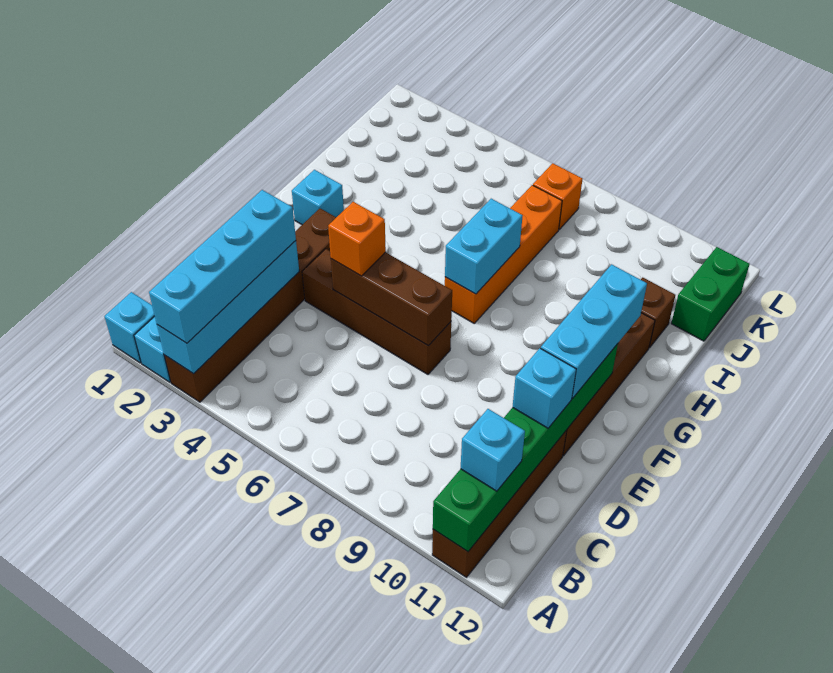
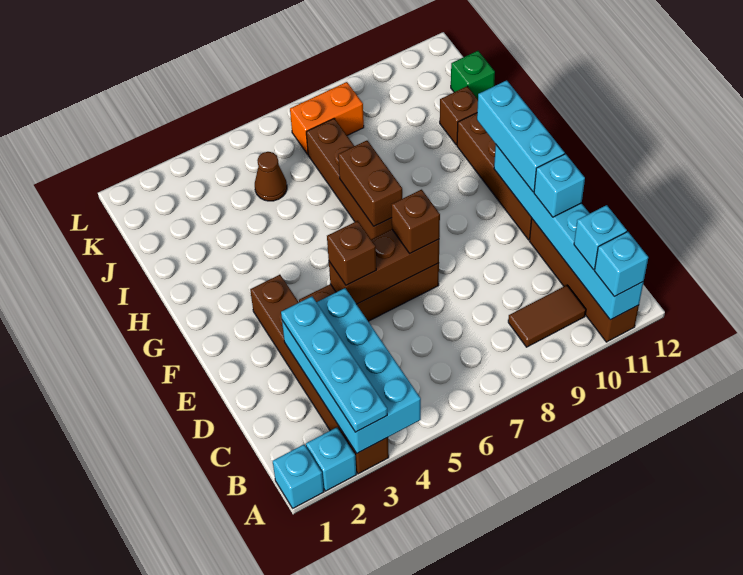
cyan 1x4 brick [157,241,299,374] -> cyan 2x4 brick [282,288,421,453]
cyan 1x4 brick [149,190,296,343] -> cyan 1x4 plate [281,296,387,432]
green 1x6 brick [433,344,618,552] -> cyan 1x6 brick [494,145,643,320]
none -> brown 1x2 tile [508,285,586,347]
orange 1x1 brick [328,202,386,276] -> brown 1x1 brick [327,221,376,285]
none -> brown 1x1 brick [391,190,440,253]
cyan 1x1 brick [292,170,344,225] -> cyan 1x1 brick moved to [595,232,648,297]
orange 1x4 brick [445,185,562,323] -> brown 1x4 brick [306,119,392,239]
cyan 1x2 brick [445,199,523,294] -> brown 1x2 brick [338,141,402,226]
none -> brown 1x1 cone [255,152,287,201]
green 1x2 brick [671,247,749,341] -> green 1x1 brick [451,51,495,99]
orange 1x1 brick [533,163,582,230] -> orange 1x2 brick [290,82,364,154]

